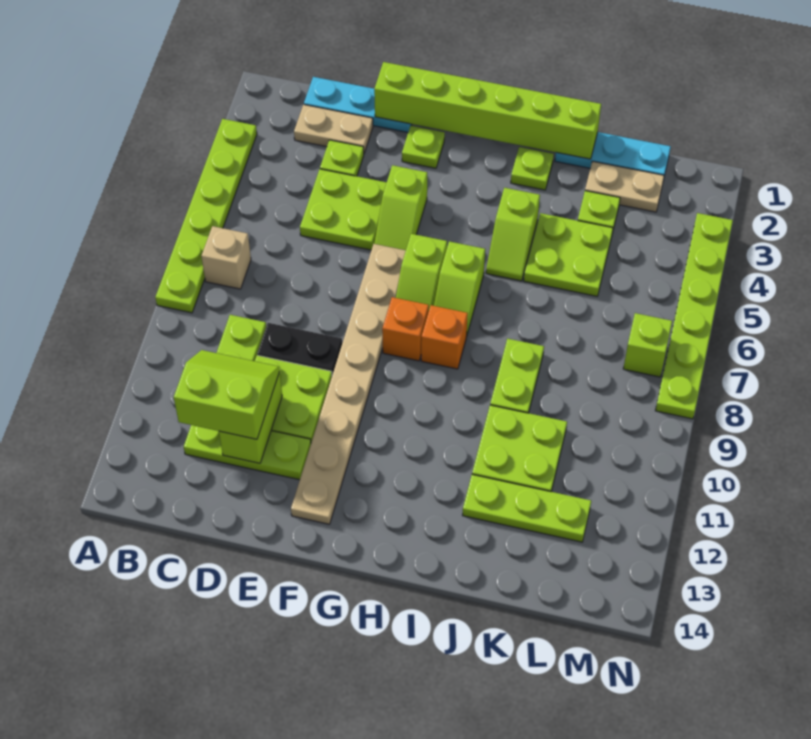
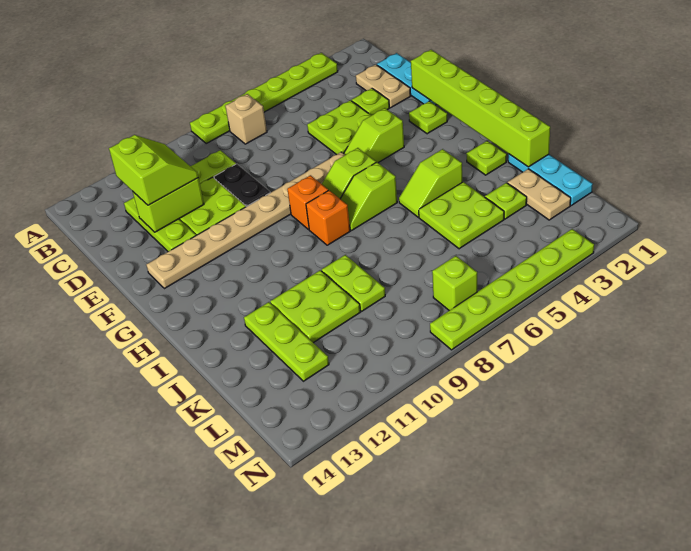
lime 1x2 plate [490,339,544,413] -> lime 1x2 plate turned to [322,255,385,311]

